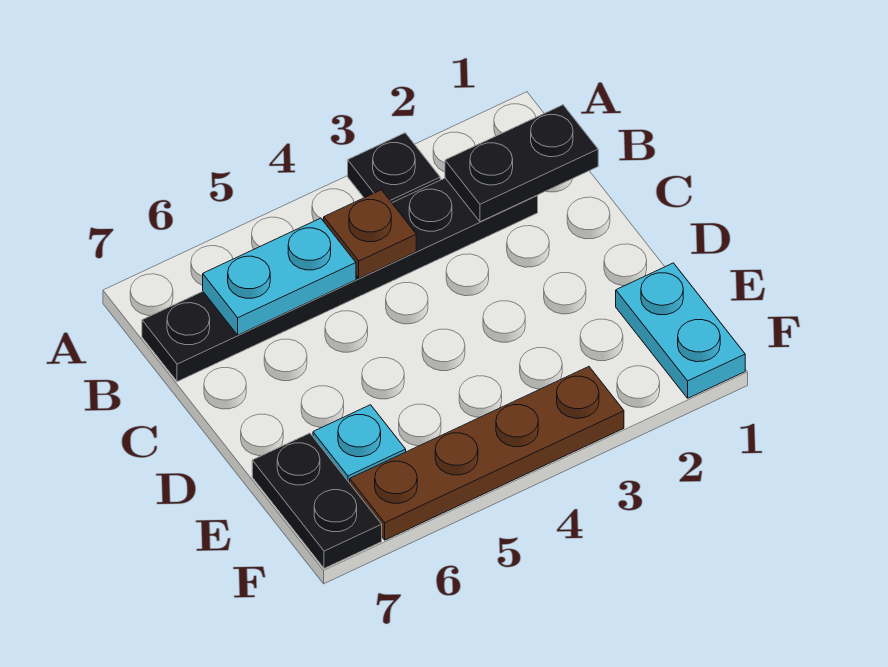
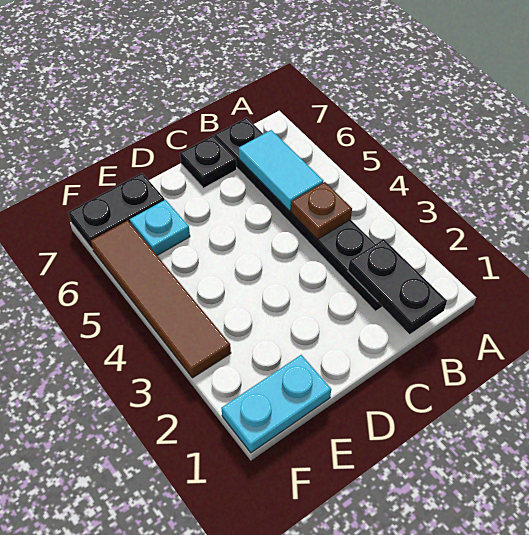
black 1x1 plate [348,133,440,203] -> black 1x1 plate moved to [180,136,236,188]
cyan 1x2 plate [203,218,356,335] -> cyan 1x2 tile [238,130,323,211]
brown 1x4 plate [350,367,624,540] -> brown 1x4 tile [91,220,231,378]

